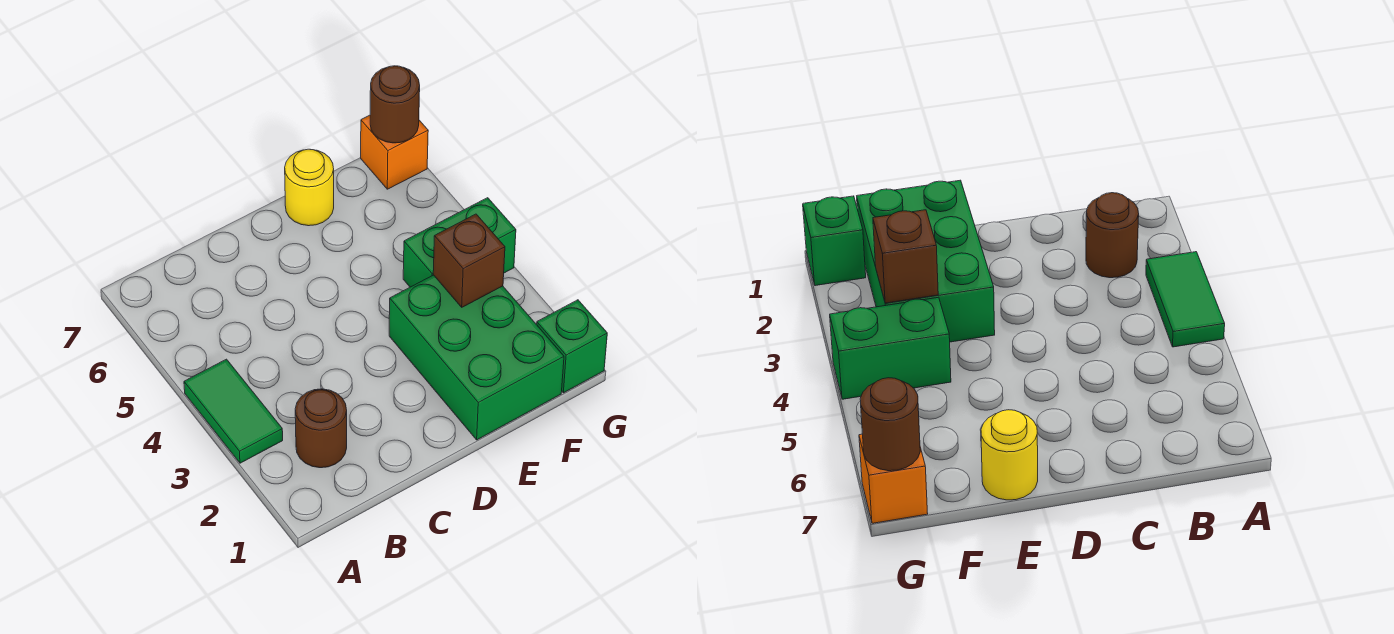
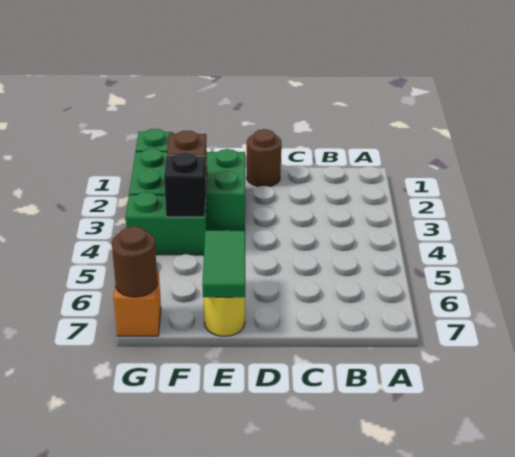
green 1x2 tile [184,359,283,463] -> green 1x2 tile moved to [202,231,245,297]
brown 1x1 round brick [295,389,347,468] -> brown 1x1 round brick moved to [247,129,281,187]
green 2x3 brick [389,275,564,440] -> green 2x3 brick turned to [129,149,245,231]
none -> black 1x1 brick [164,152,206,217]

